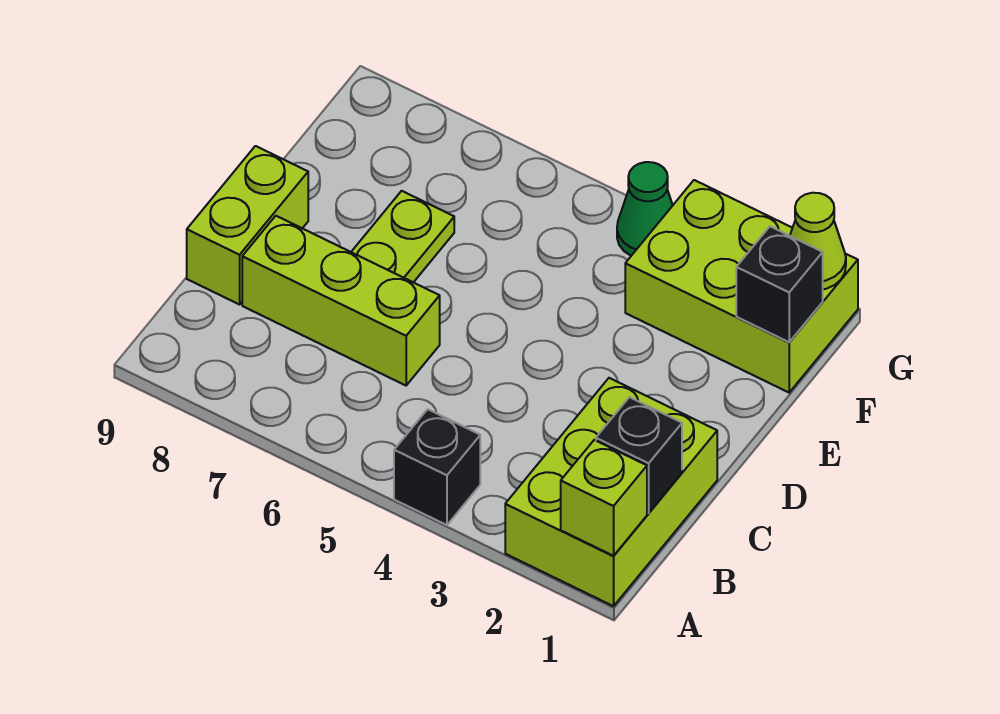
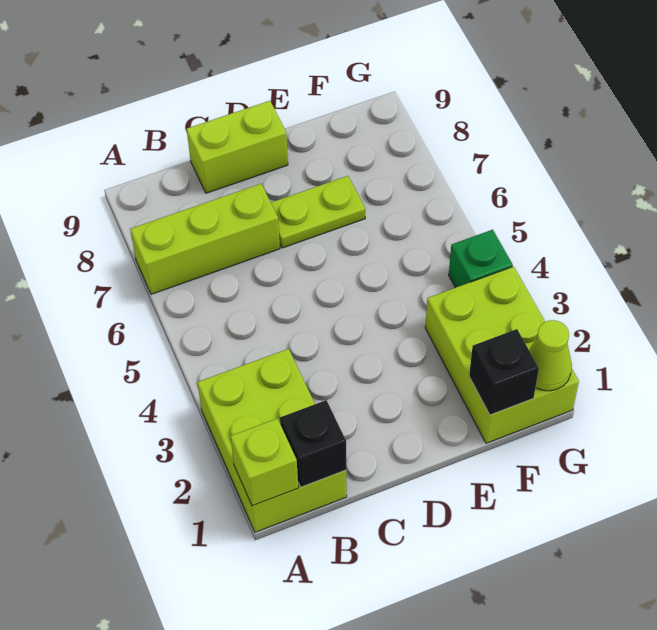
lime 2x3 brick [505,378,717,606] -> lime 2x3 brick turned to [198,349,347,532]
black 1x1 brick [394,409,480,525] -> none
lime 1x3 brick [242,216,440,385] -> lime 1x3 brick turned to [130,184,280,294]
green 1x1 cone [617,162,673,256] -> green 1x1 brick [449,230,513,288]

